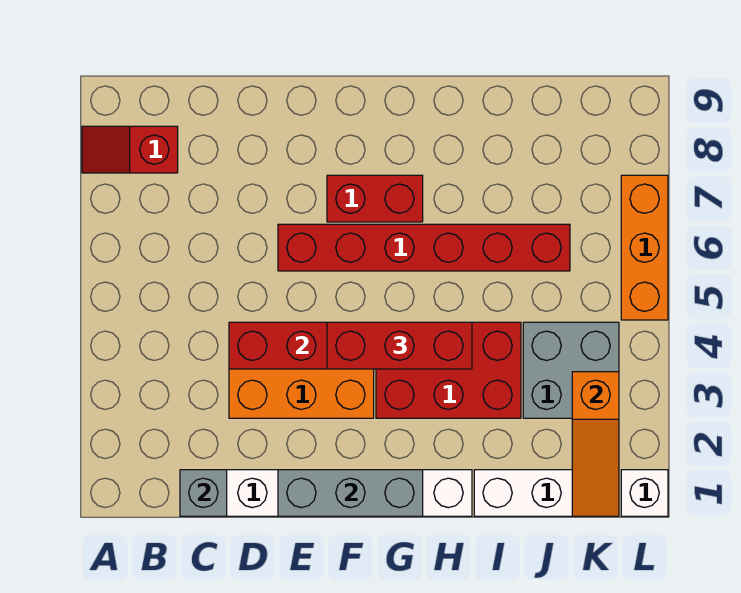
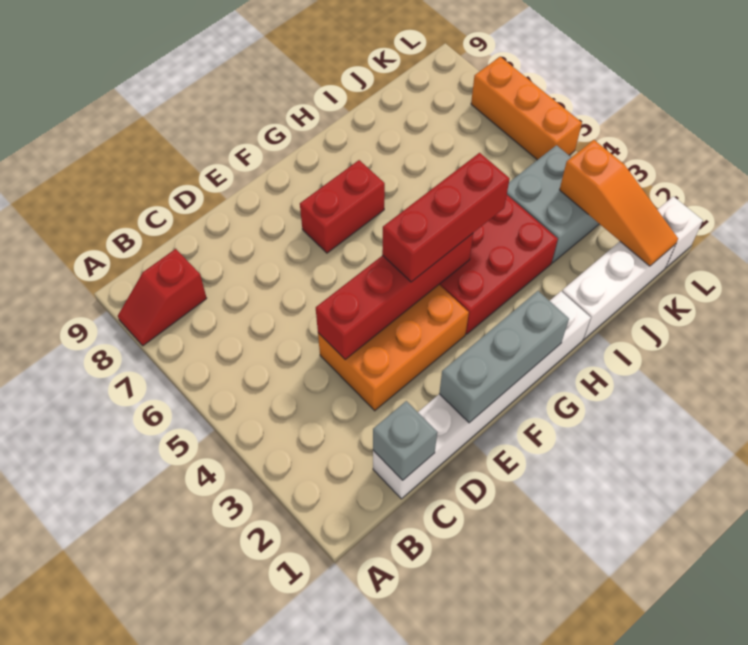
red 1x6 brick [278,224,570,271] -> none

